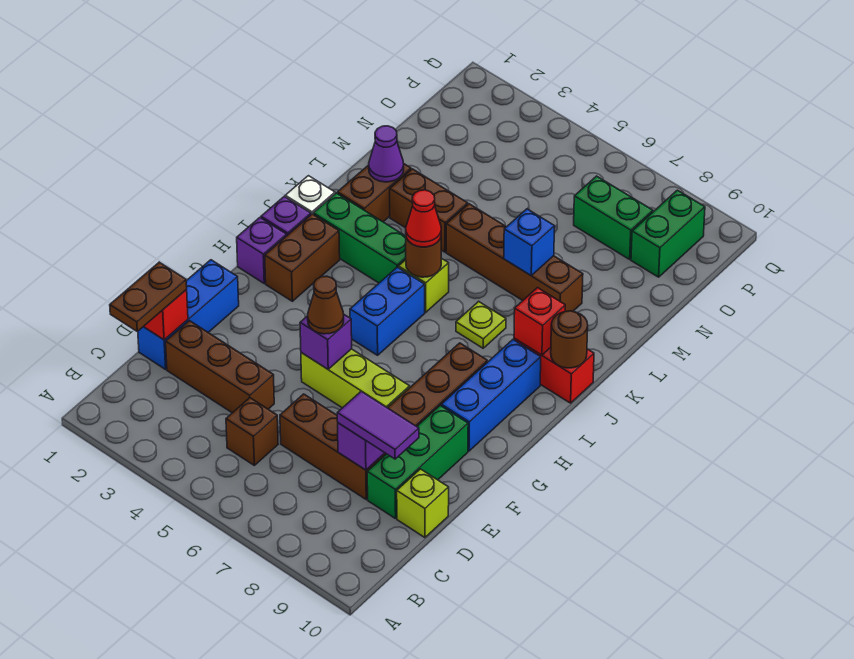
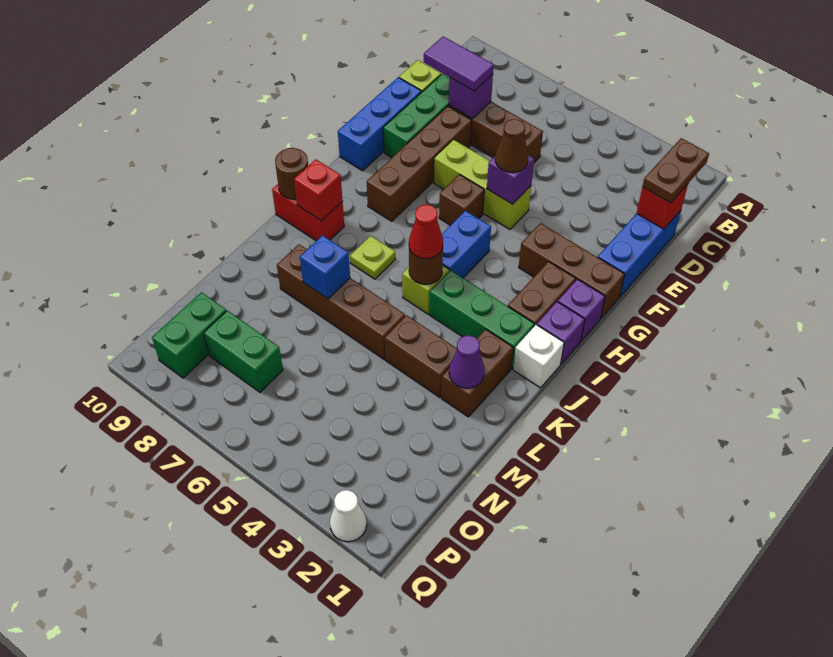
brown 1x1 brick [226,398,278,465] -> brown 1x1 brick moved to [439,174,484,225]
brown 1x3 brick [166,321,274,413] -> brown 1x3 brick moved to [519,223,625,319]
blue 1x3 brick [441,340,541,451] -> blue 1x3 brick moved to [338,77,421,171]
none -> white 1x1 cone [330,490,367,542]

